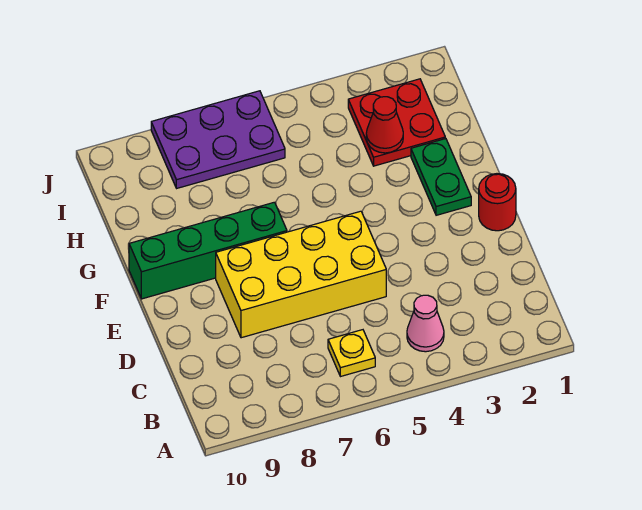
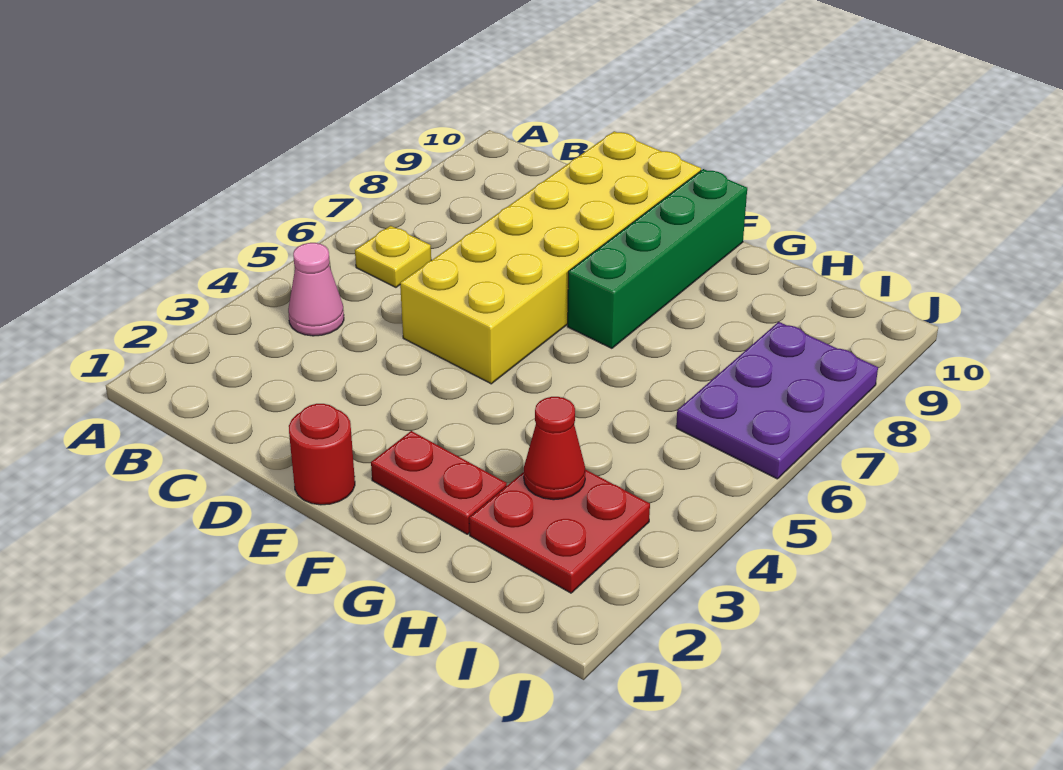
yellow 2x4 brick [216,211,386,338] -> yellow 2x6 brick [400,131,701,384]
green 1x2 plate [411,138,471,215] -> red 1x2 plate [371,431,507,534]

